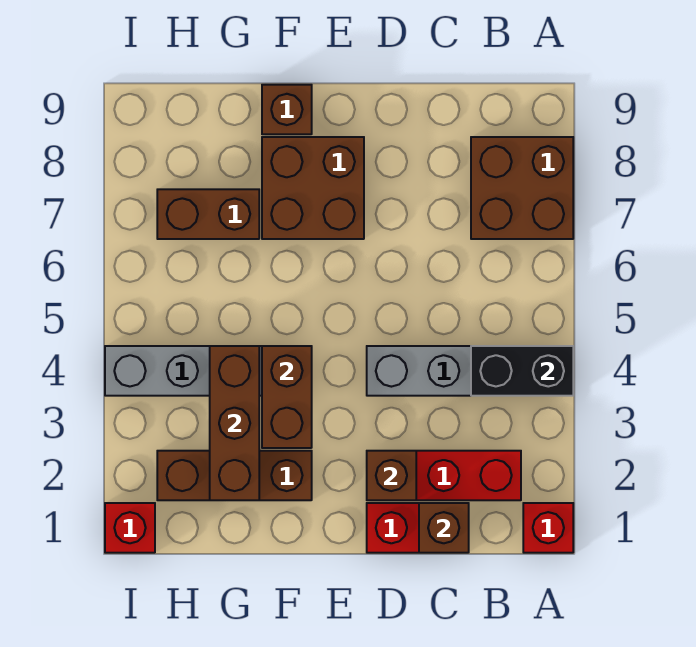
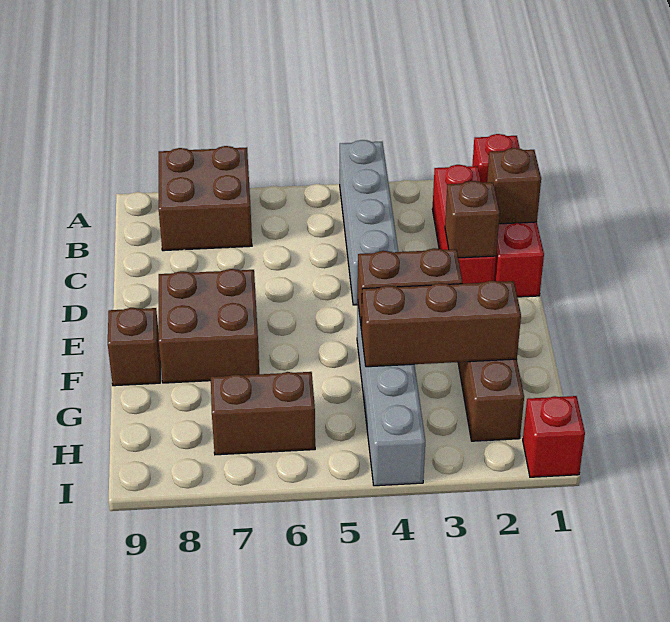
black 1x2 brick [471,346,573,396] -> none
brown 1x2 brick [157,189,259,239] -> brown 1x2 brick turned to [211,372,315,455]

